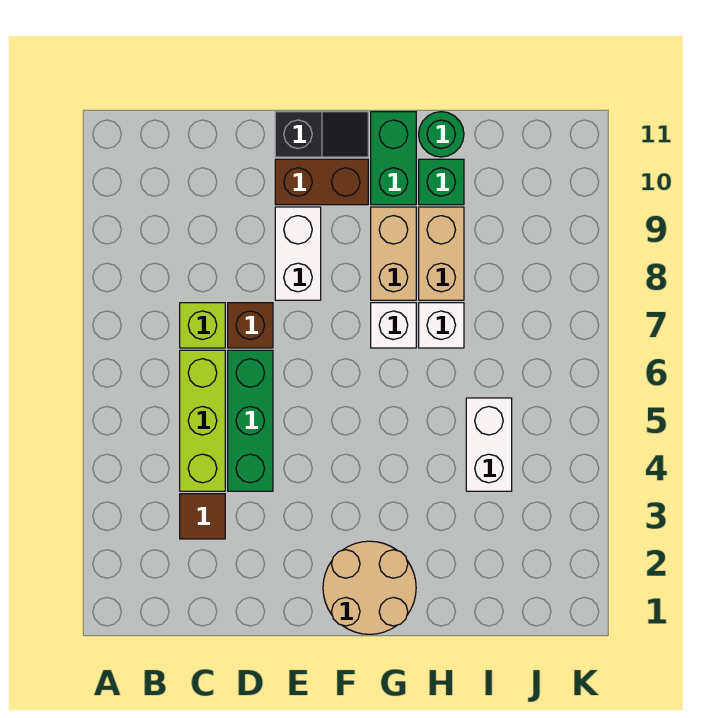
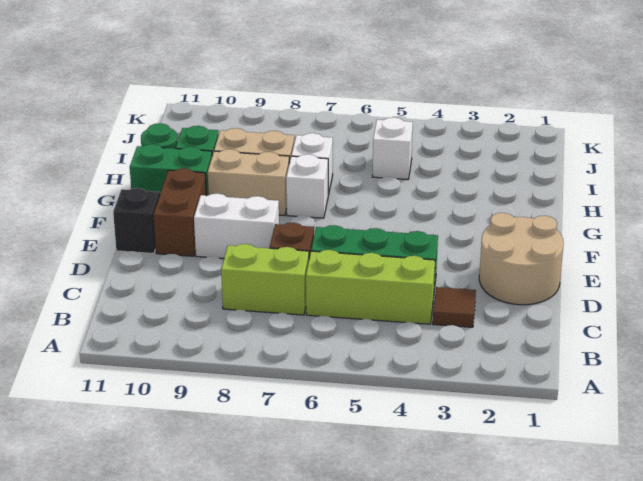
lime 1x1 brick [180,303,225,348] -> lime 1x2 brick [221,244,309,315]
tan 2x2 round brick [323,541,416,634] -> tan 2x2 round brick moved to [479,213,564,305]
white 1x2 brick [466,398,512,491] -> white 1x1 brick [372,117,413,180]

